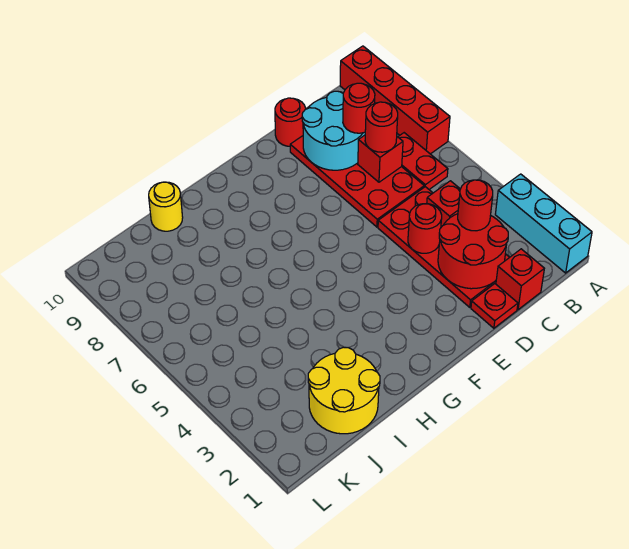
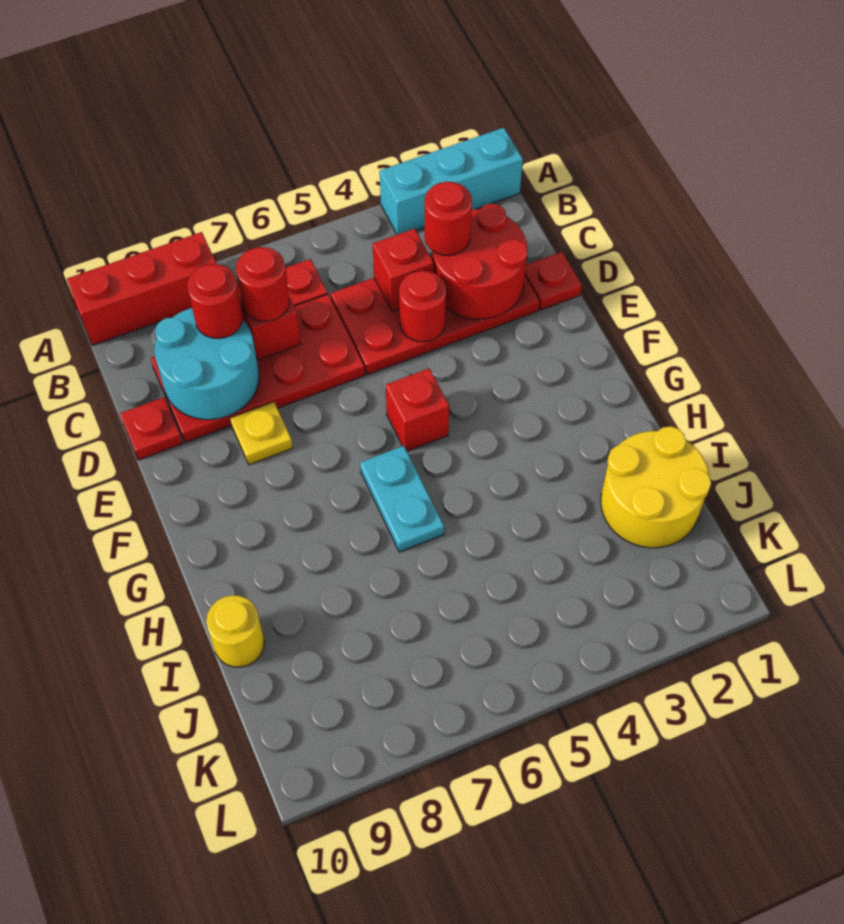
red 1x4 brick [340,46,450,154] -> red 1x3 brick [67,232,216,345]
red 1x1 brick [496,249,544,310] -> red 1x1 brick moved to [386,368,449,451]
red 1x1 round brick [275,98,306,146] -> red 1x1 plate [120,397,183,460]
none -> yellow 1x1 plate [230,402,293,465]
none -> cyan 1x2 plate [360,446,444,552]

